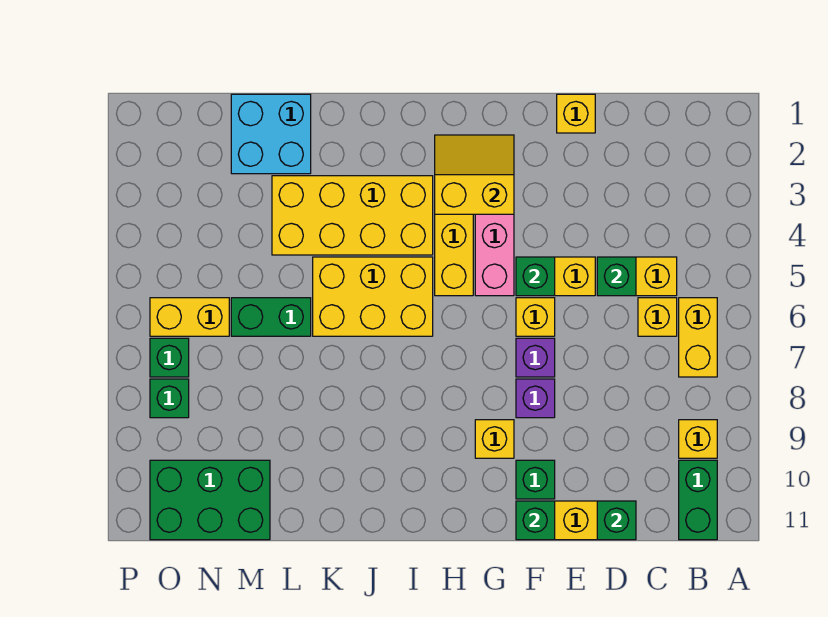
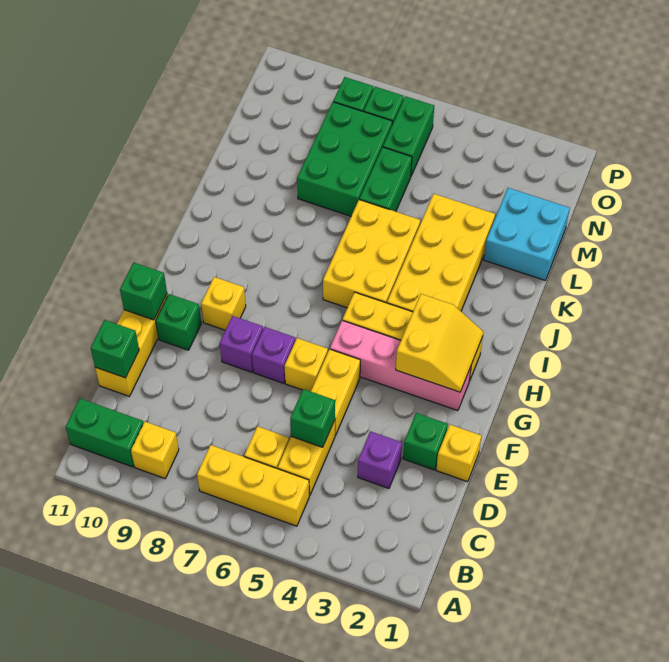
yellow 1x2 brick [679,298,717,377] -> yellow 1x3 brick [197,445,309,526]
none -> purple 1x1 brick [358,431,402,488]
green 1x1 brick [516,257,555,296] -> green 1x1 brick moved to [403,413,448,470]
green 2x3 brick [150,460,270,540] -> green 2x3 brick moved to [297,102,392,216]
yellow 1x2 brick [150,298,229,336] -> green 1x2 brick [383,96,434,176]

